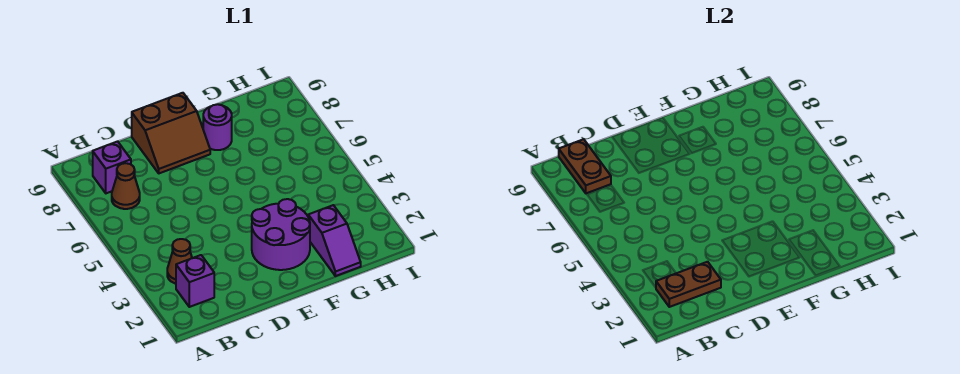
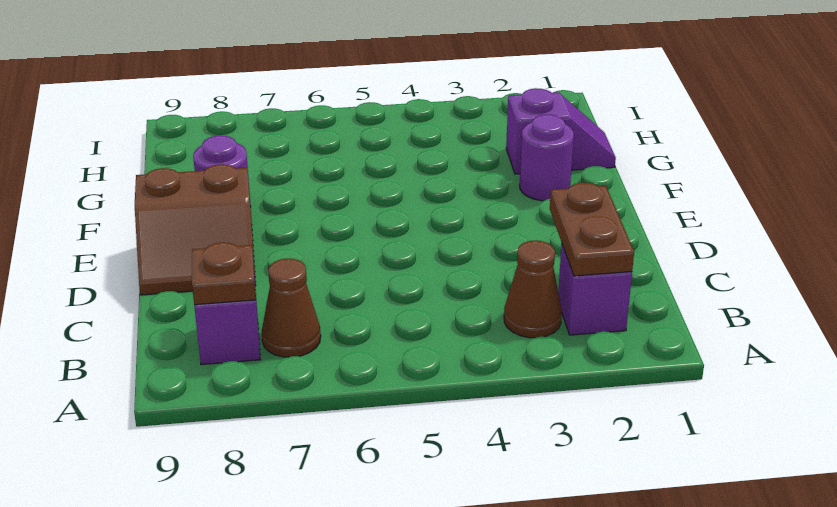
brown 1x2 plate [559,139,611,193] -> brown 1x1 plate [192,242,256,305]
brown 2x2 slope [132,93,210,173] -> brown 2x2 slope turned to [135,164,256,295]
purple 2x2 round brick [252,199,310,270] -> purple 1x1 round brick [520,115,574,201]

